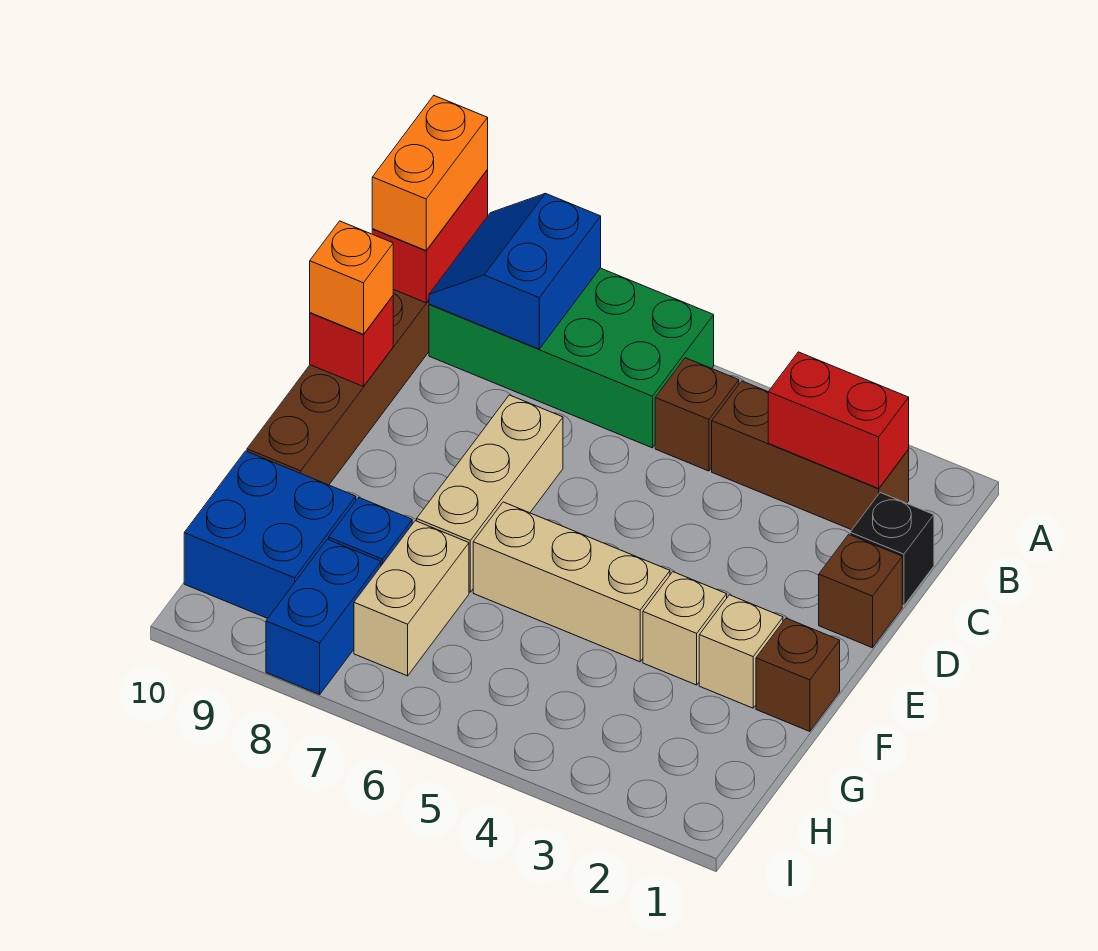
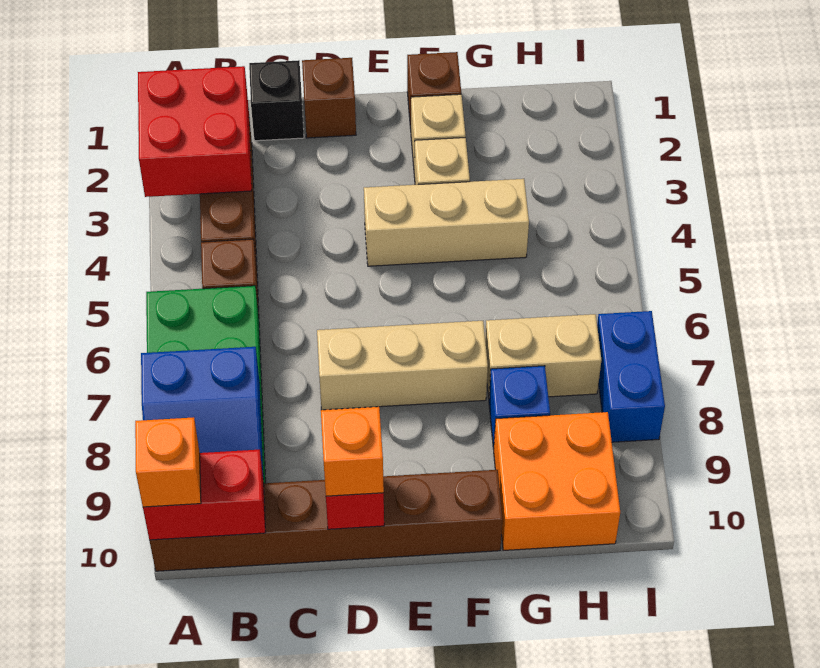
orange 1x2 brick [372,96,488,250] -> orange 1x1 brick [135,417,201,507]
red 1x2 brick [768,352,909,488] -> red 2x2 brick [138,66,252,197]
tan 1x3 brick [473,502,670,662] -> tan 1x3 brick turned to [364,179,529,266]
blue 2x2 brick [184,451,356,618] -> orange 2x2 brick [494,412,620,551]
blue 1x2 brick [266,539,381,694] -> blue 1x2 brick turned to [597,311,665,442]

